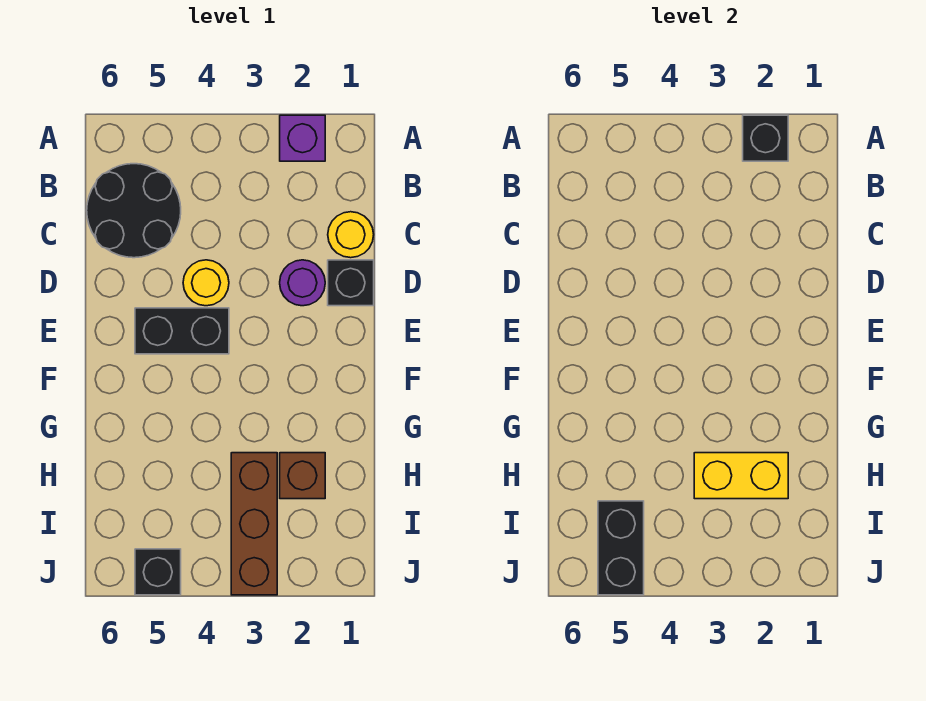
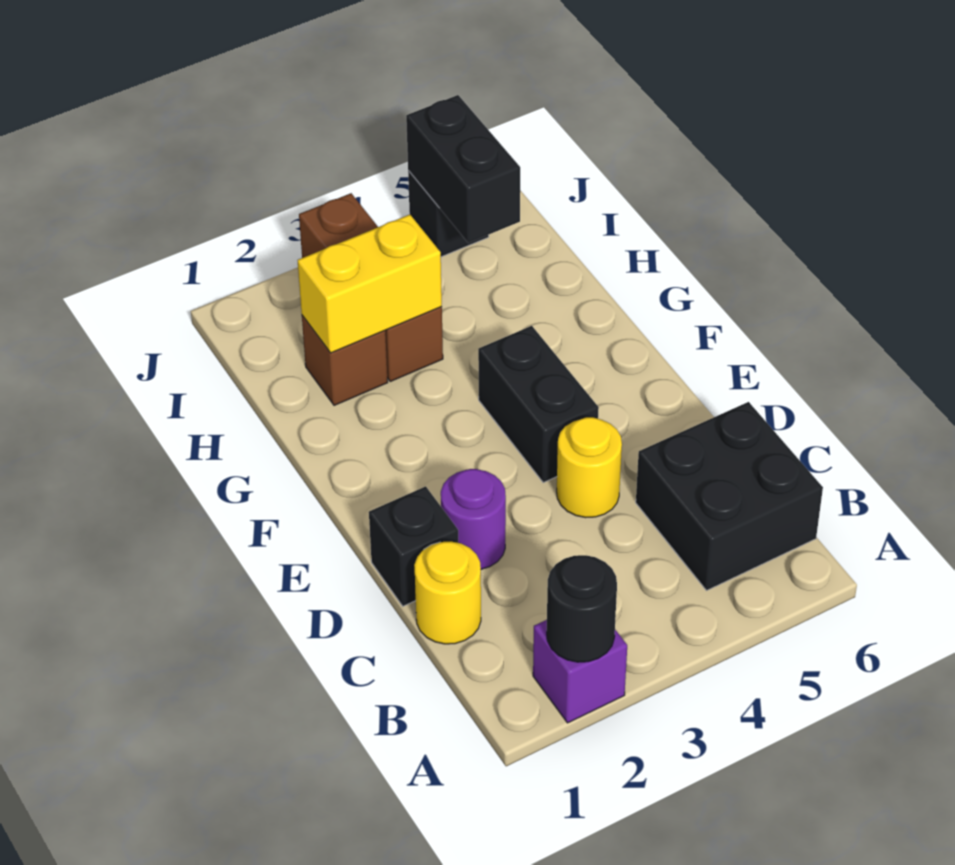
black 1x1 brick [743,115,788,161] -> black 1x1 round brick [547,555,617,662]
black 2x2 round brick [87,164,181,258] -> black 2x2 brick [636,402,823,590]
black 1x2 brick [135,308,229,354] -> black 1x2 brick turned to [478,326,599,483]

